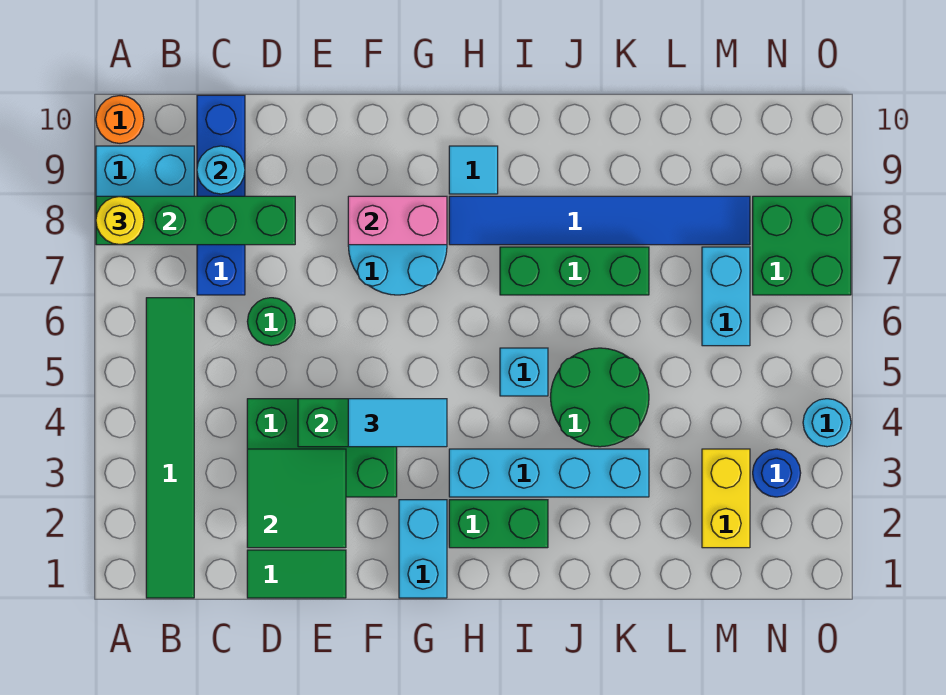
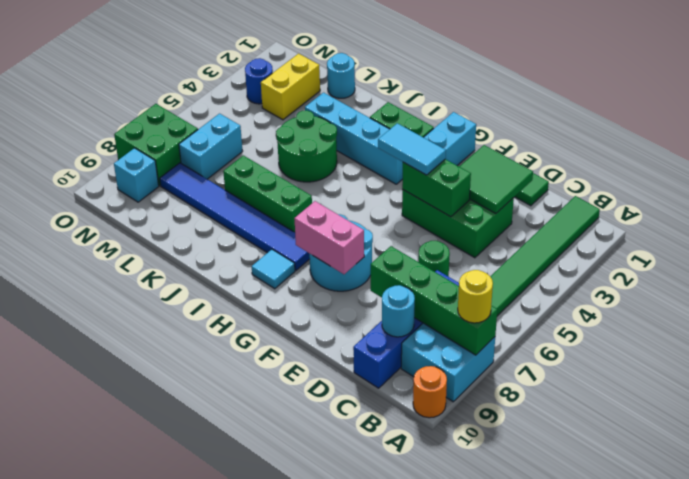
cyan 1x1 brick [500,348,548,396] -> cyan 1x1 brick moved to [114,148,159,202]
cyan 1x1 round brick [803,399,851,447] -> cyan 1x1 round brick moved to [327,53,355,98]

